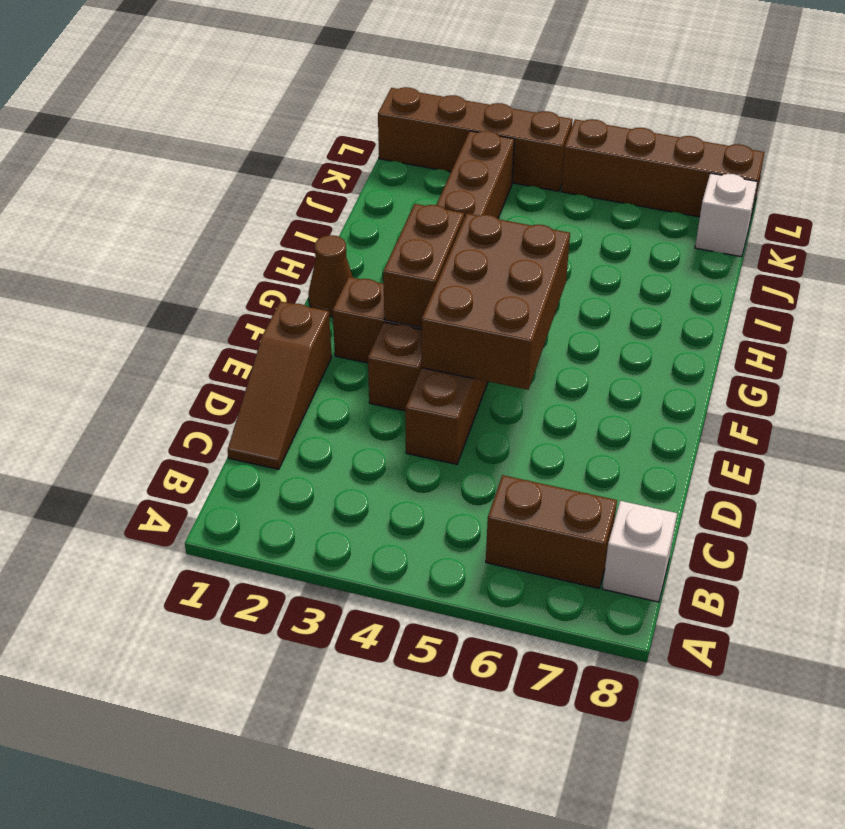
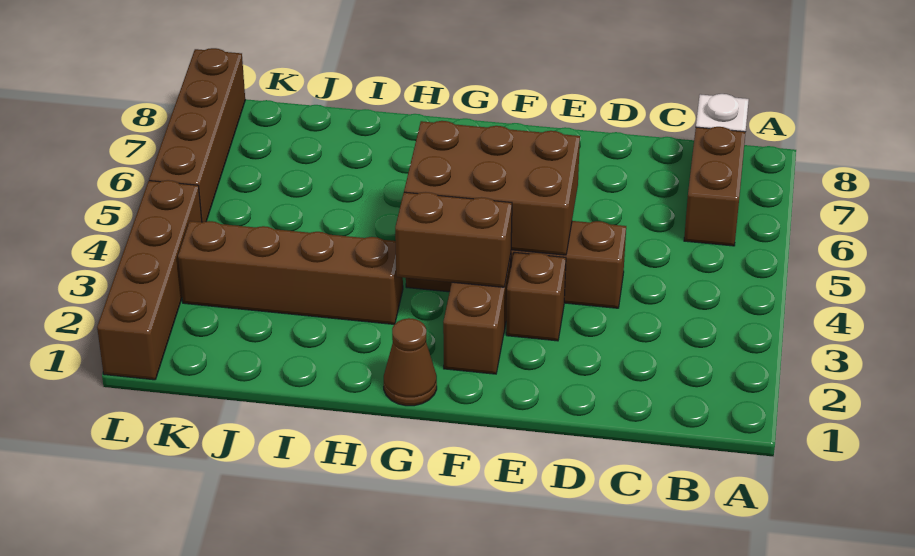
brown 1x3 slope [227,301,332,469] -> none
white 1x1 brick [695,173,757,257] -> none

